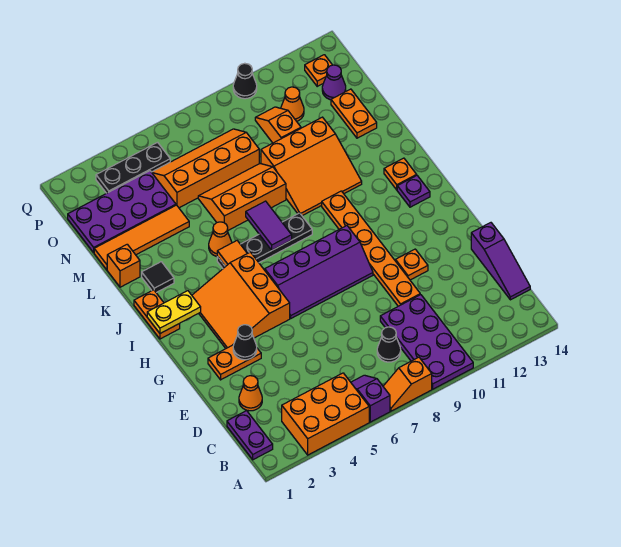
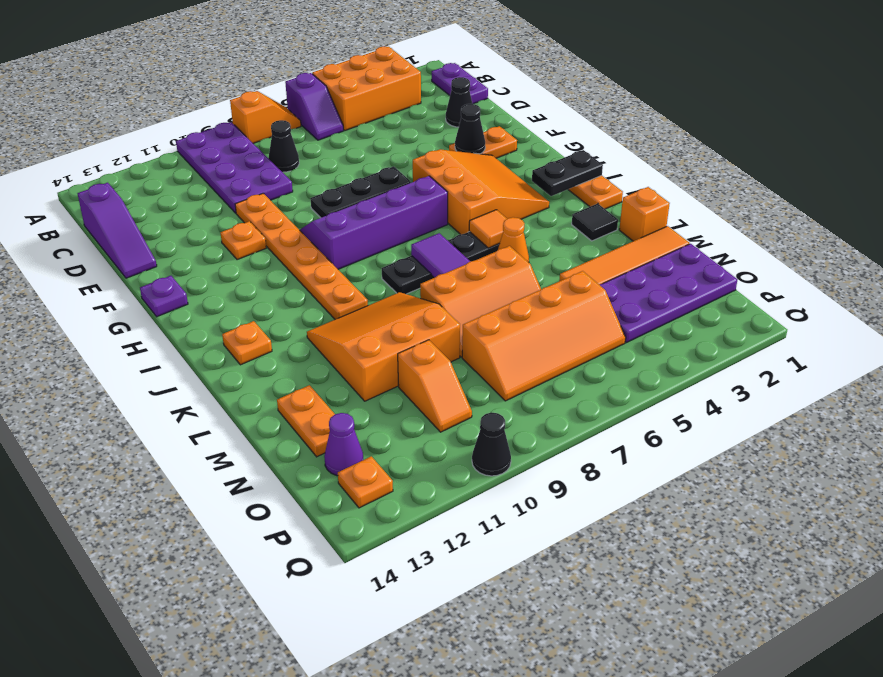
purple 1x3 slope [471,223,530,300] -> purple 1x3 slope turned to [78,183,157,278]
orange 1x1 cone [239,376,262,411] -> black 1x1 cone [446,77,472,127]
yellow 1x2 plate [147,291,201,333] -> black 1x2 plate [532,150,603,196]
purple 1x1 plate [397,176,430,207] -> purple 1x1 plate moved to [140,276,188,317]
orange 1x1 cone [281,87,304,121] -> none
black 1x3 plate [96,142,170,193] -> black 1x3 plate moved to [310,166,411,218]

